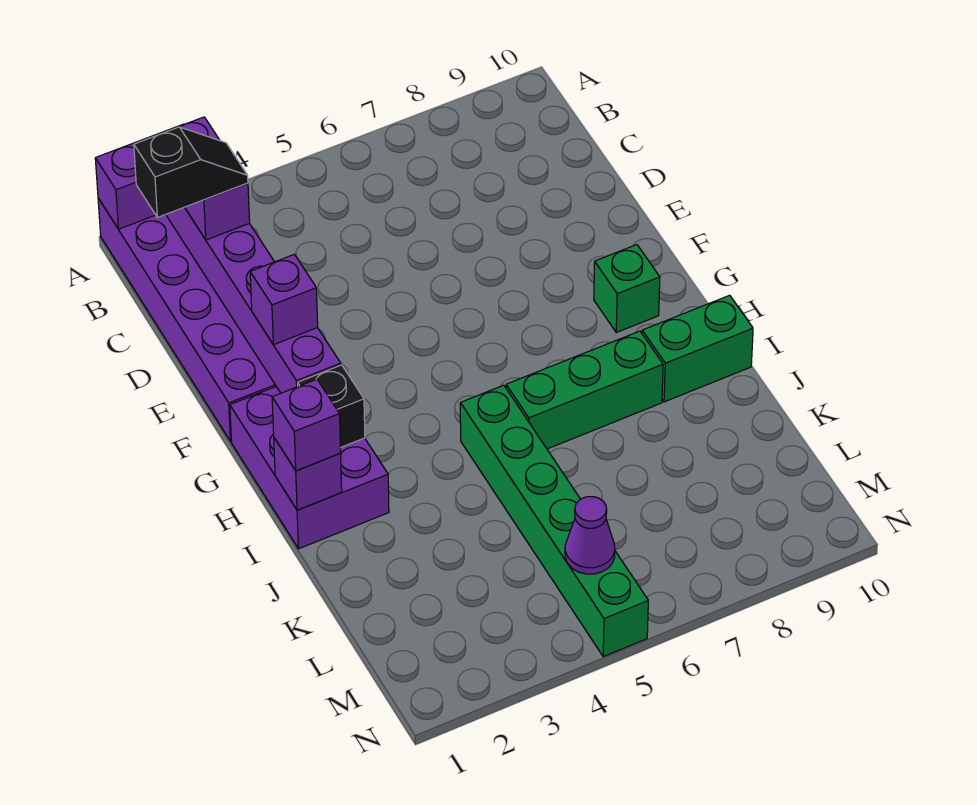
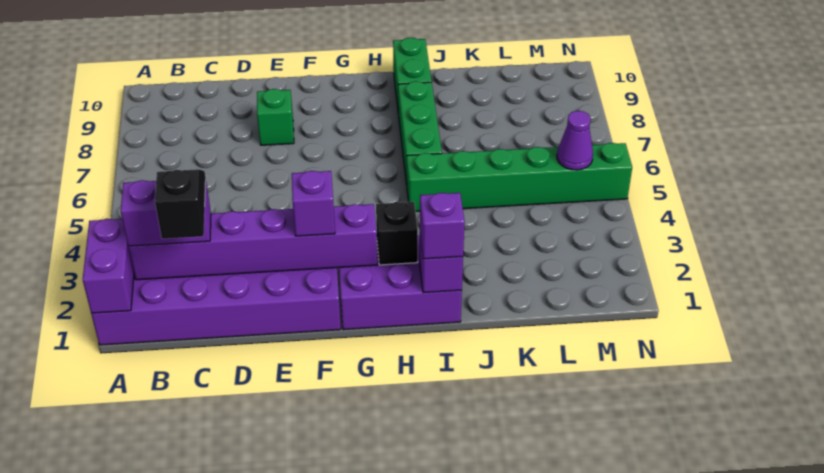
green 1x1 brick [594,245,660,332] -> green 1x1 brick moved to [257,89,294,145]

